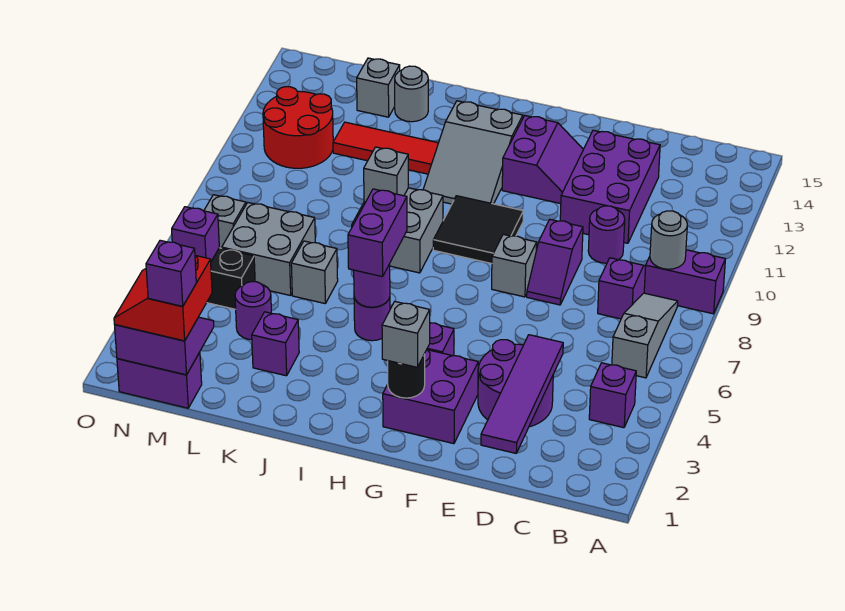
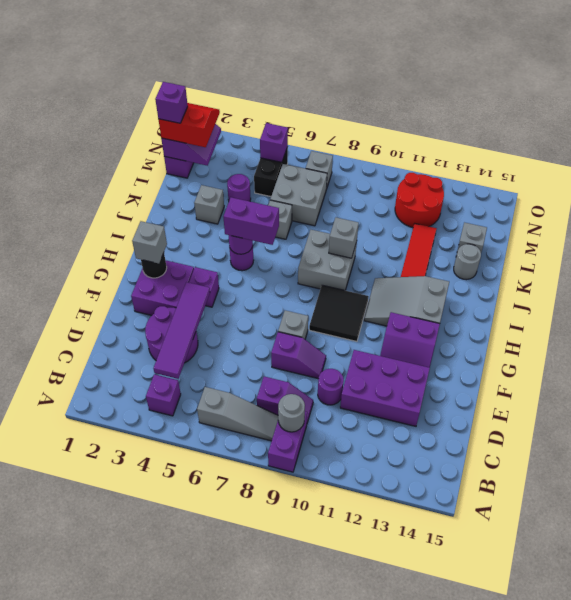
purple 1x4 tile [481,335,563,453] -> purple 1x4 tile turned to [154,282,210,379]
purple 1x2 slope [527,220,583,305] -> purple 1x2 slope turned to [271,332,326,379]
purple 1x1 brick [252,312,299,376] -> grey 1x1 brick [194,185,224,224]

